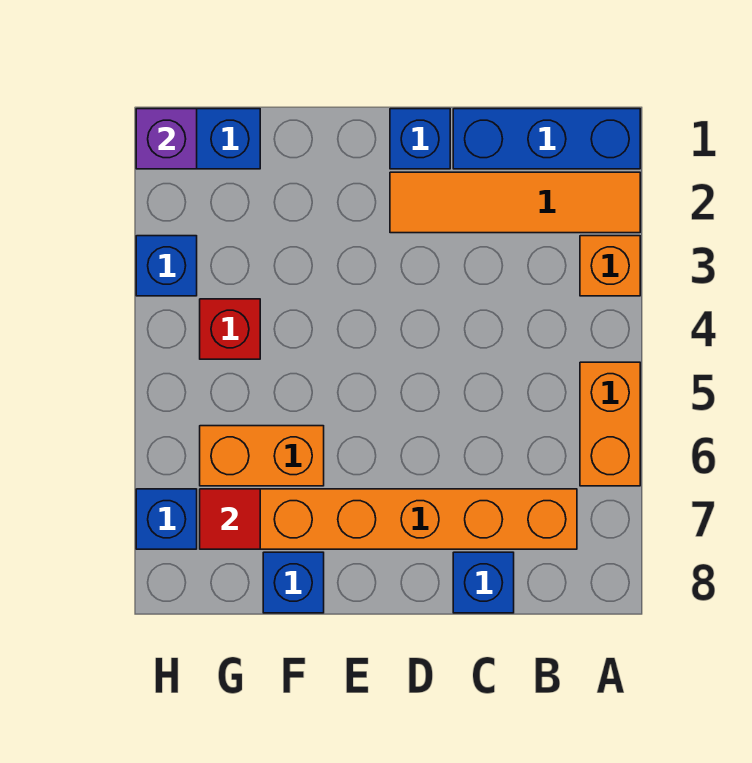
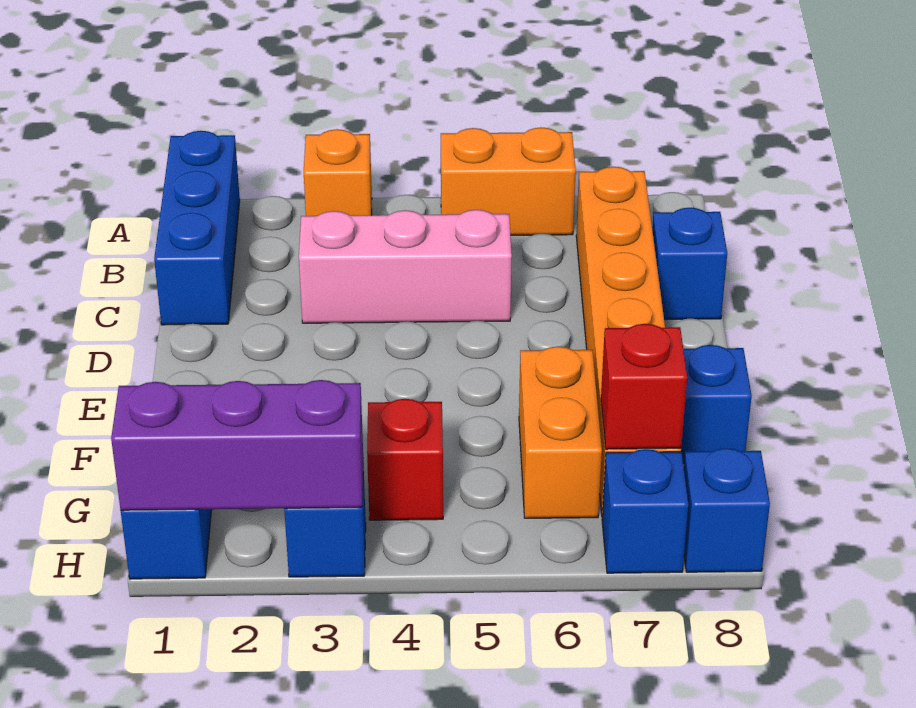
orange 1x4 tile [390,172,640,233] -> none
none -> pink 1x3 brick [299,210,512,323]
blue 1x1 brick [390,109,450,169] -> blue 1x1 brick moved to [684,448,770,572]
red 1x1 tile [200,489,260,549] -> red 1x1 brick [601,324,687,449]
purple 1x1 brick [136,109,197,169] -> purple 1x3 brick [111,380,363,510]

